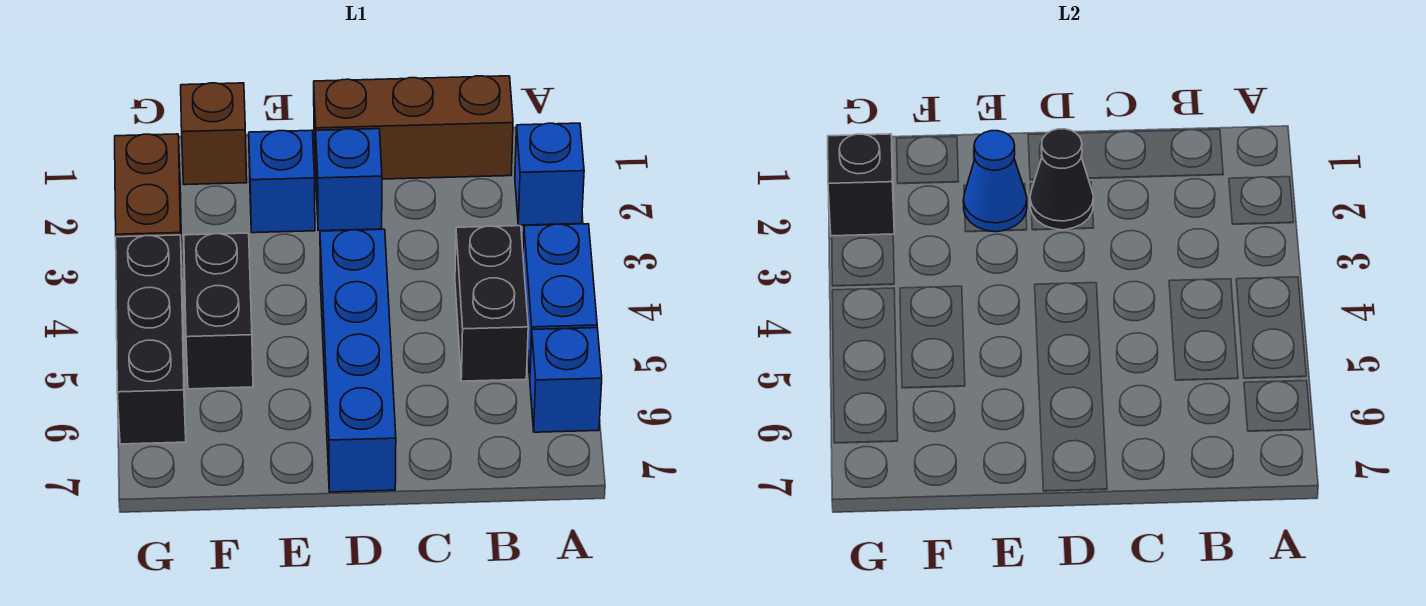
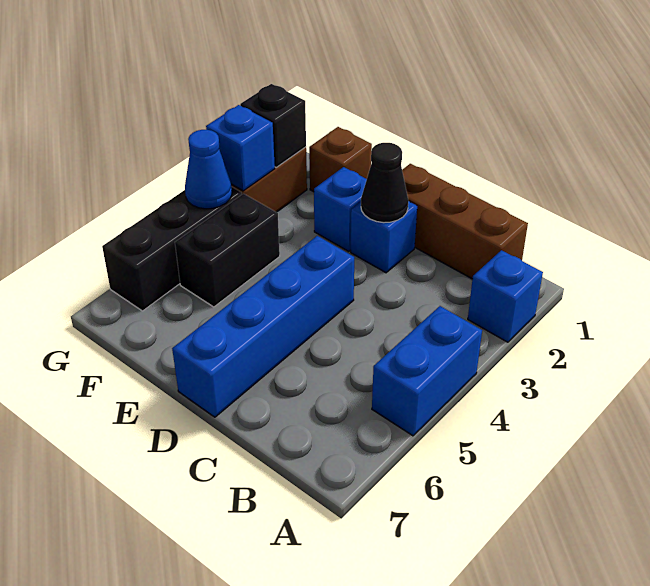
blue 1x1 brick [530,328,602,432] -> blue 1x1 brick moved to [206,105,275,191]
black 1x2 brick [455,226,528,381] -> none
blue 1x1 cone [963,131,1027,232] -> blue 1x1 cone moved to [185,130,232,209]

